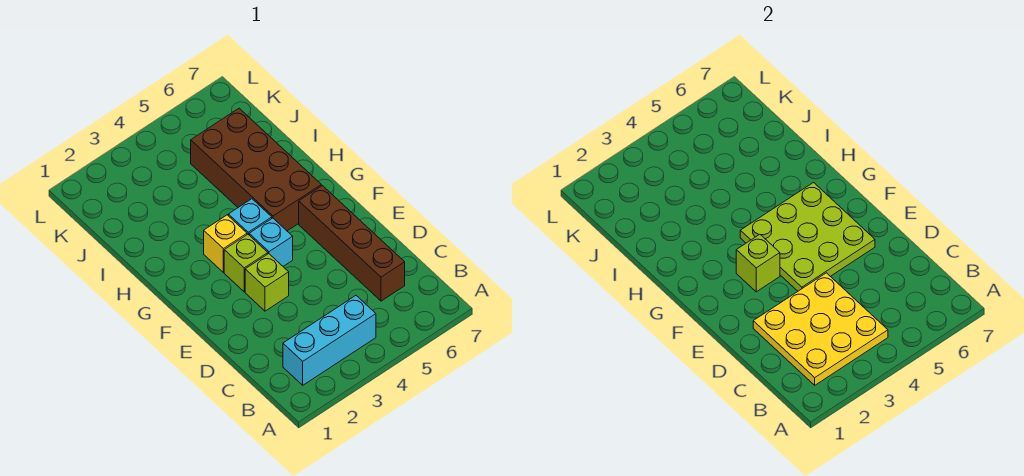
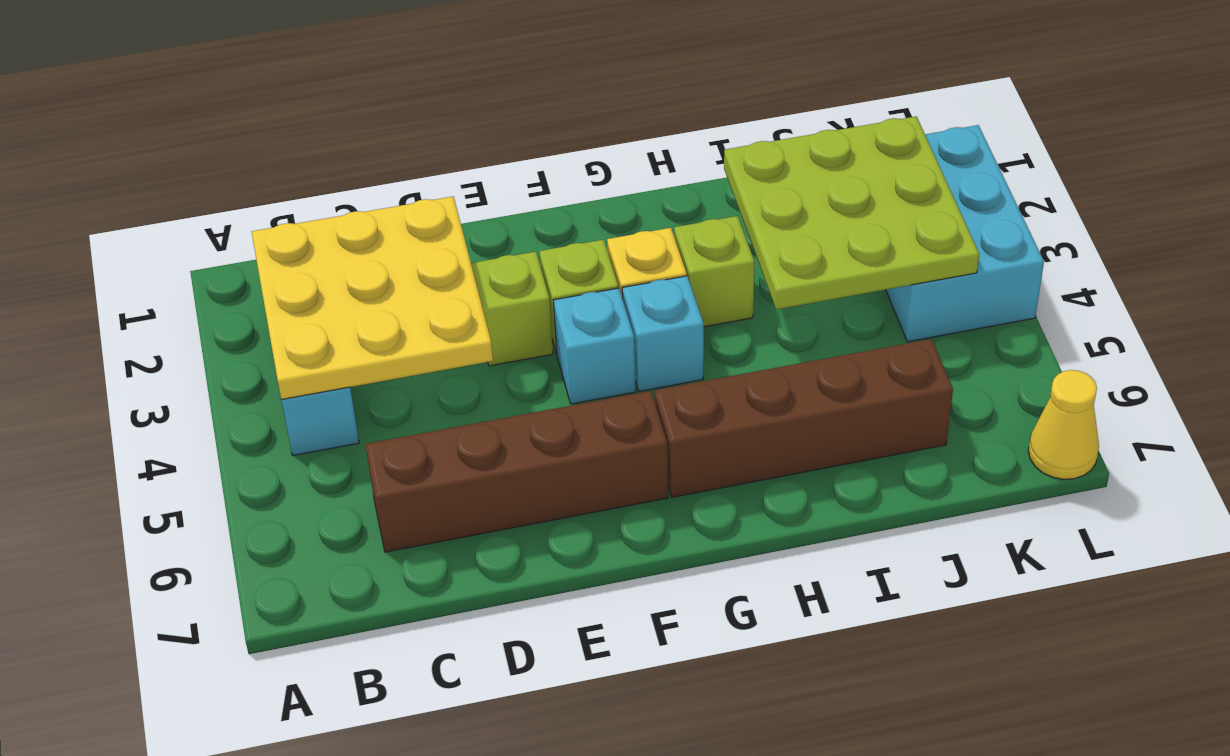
lime 3x3 plate [740,183,875,291] -> lime 3x3 plate moved to [724,116,979,309]
lime 1x1 brick [736,234,780,292] -> lime 1x1 brick moved to [674,216,755,327]
brown 2x4 brick [191,108,321,231] -> brown 1x4 brick [655,339,953,497]
none -> cyan 2x3 brick [886,125,1044,342]
none -> yellow 1x1 cone [1028,370,1099,479]

